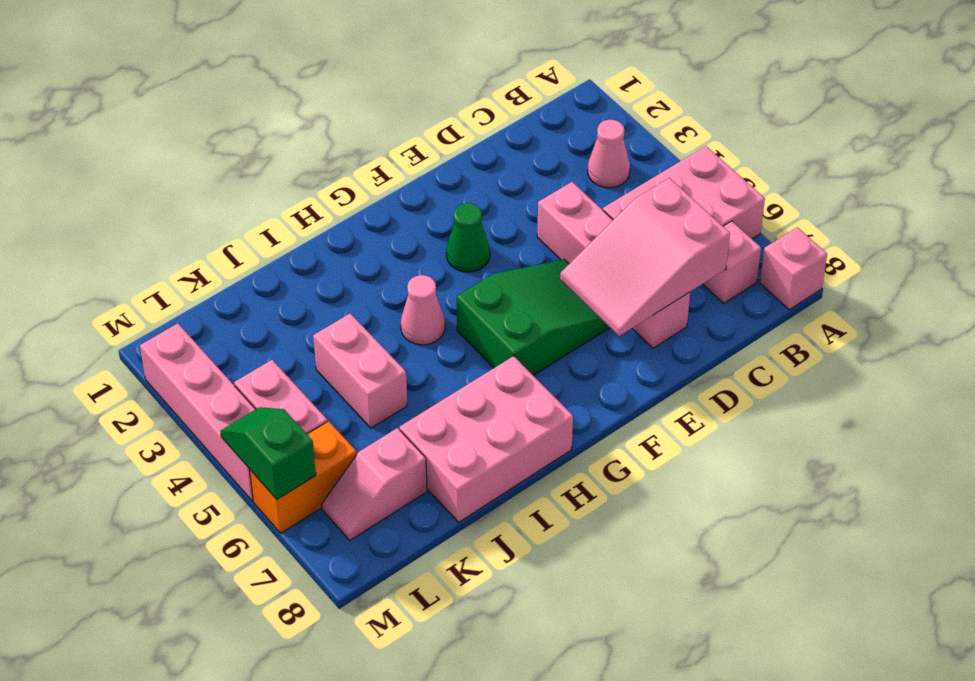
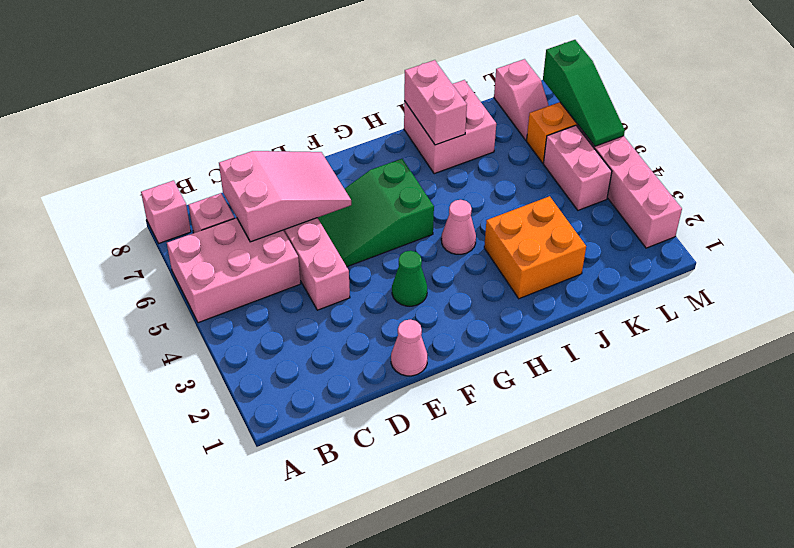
pink 1x1 cone [588,120,630,188] -> pink 1x1 cone moved to [391,319,428,376]
pink 2x3 brick [399,356,573,522] -> pink 2x2 brick [404,80,496,174]
none -> orange 2x2 brick [484,196,586,299]
pink 1x2 brick [313,314,407,428] -> pink 1x2 brick moved to [404,60,467,145]
pink 1x2 slope [322,428,427,540] -> pink 1x2 slope turned to [494,59,549,140]
green 1x2 slope [221,407,316,499] -> green 1x3 slope [543,40,625,146]

